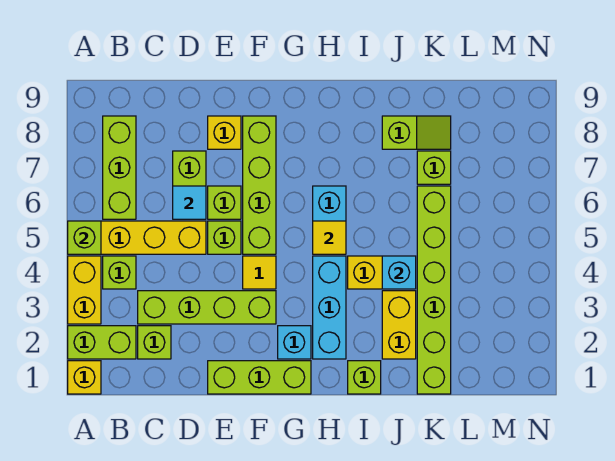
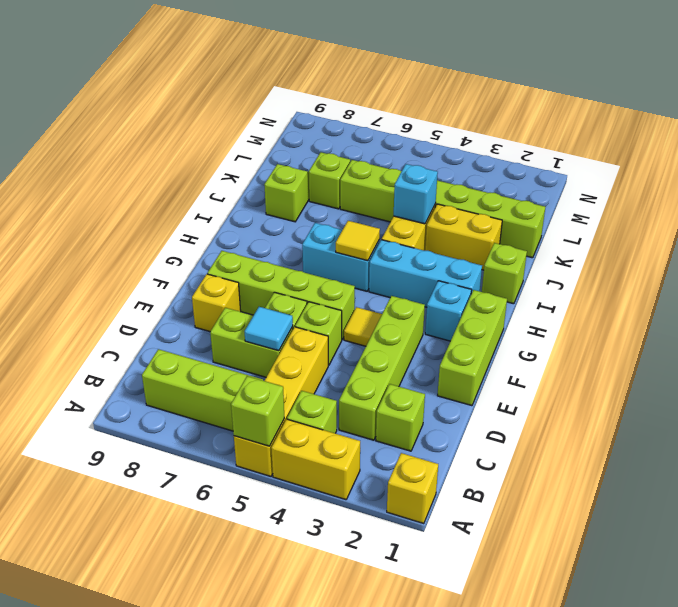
lime 1x2 brick [68,326,136,359] -> none

